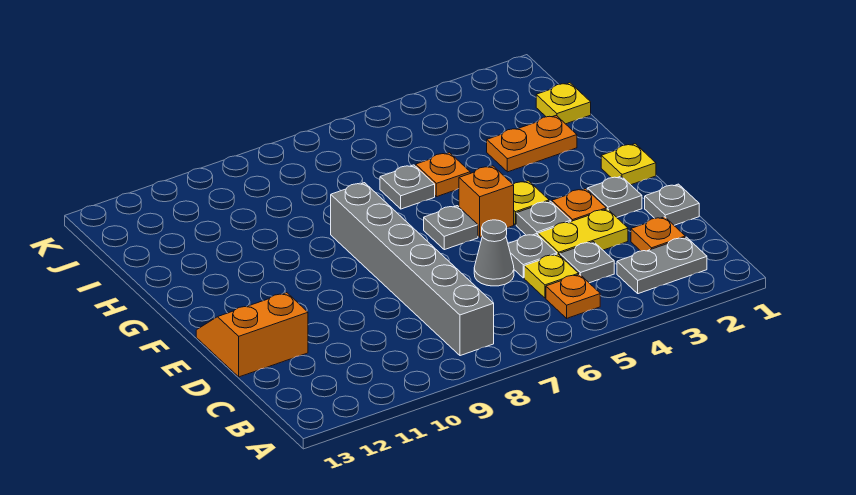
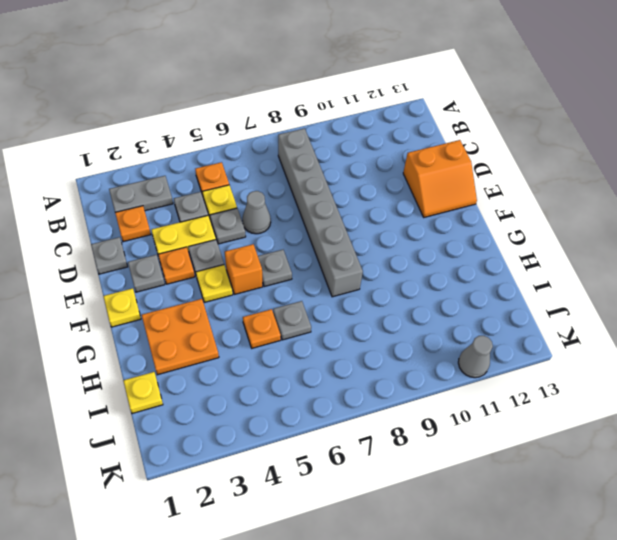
orange 1x2 plate [487,116,577,172] -> orange 2x2 plate [142,299,219,375]
none -> grey 1x1 cone [458,336,493,378]

